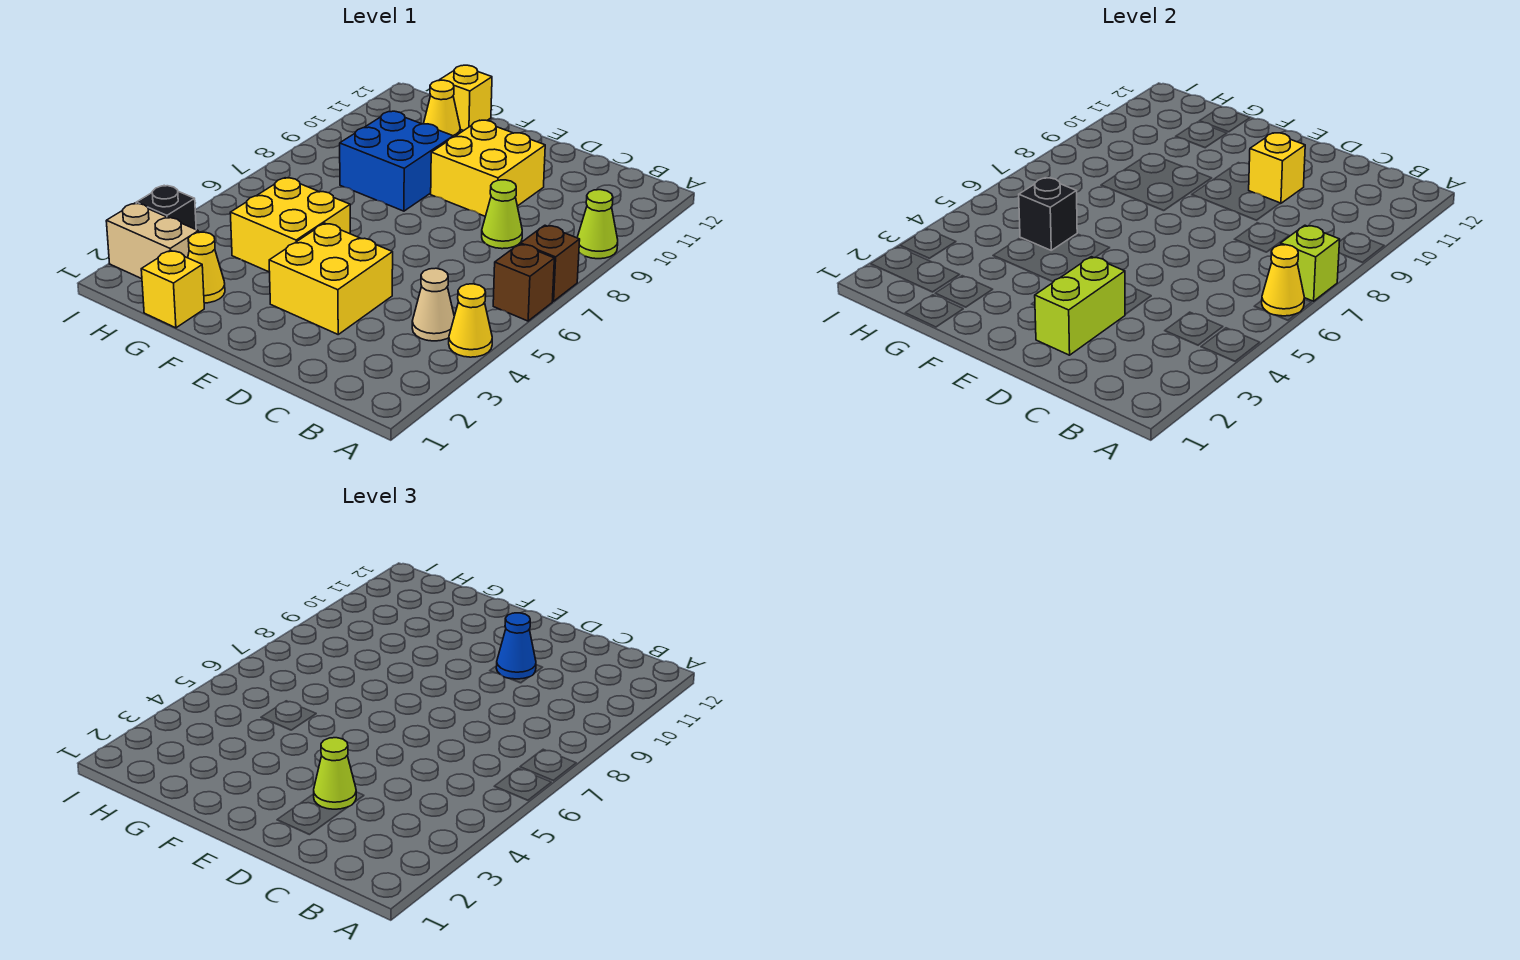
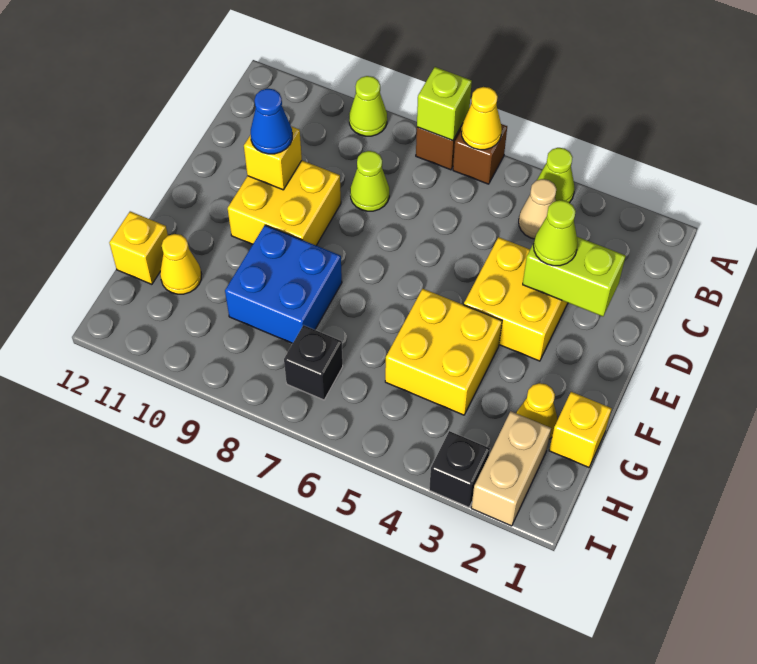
yellow 1x1 cone [449,284,492,357] -> lime 1x1 cone [537,148,575,203]
black 1x1 brick [1019,178,1077,250] -> black 1x1 brick moved to [284,325,343,400]

